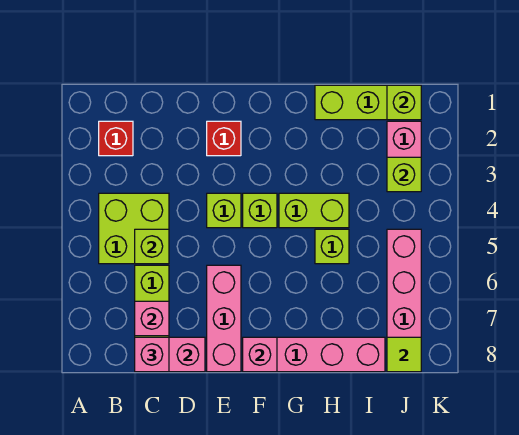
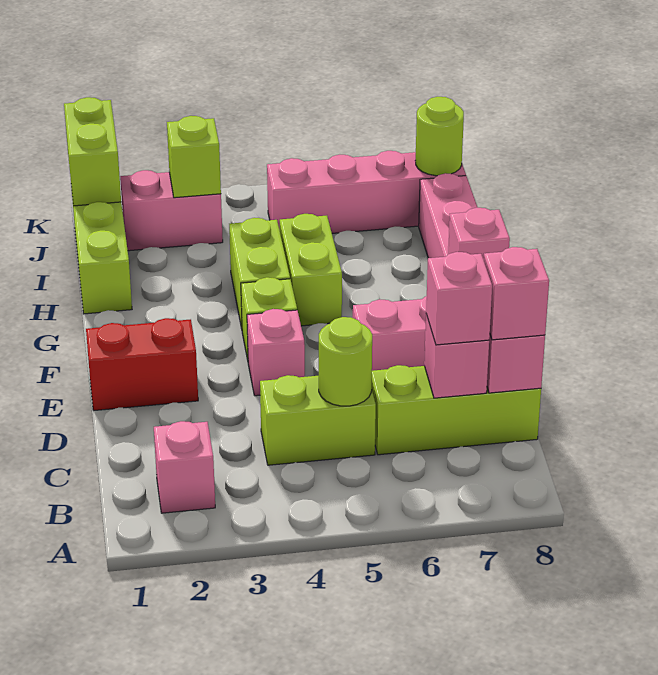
red 1x1 brick [99,121,133,156] -> pink 1x1 brick [154,421,215,513]
lime 2x2 brick [99,193,169,264] -> lime 1x2 brick [260,375,376,465]
lime 1x1 brick [135,229,169,264] -> lime 1x1 round brick [319,317,372,406]
none -> pink 1x1 brick [426,252,492,345]
red 1x1 brick [207,121,241,156] -> red 1x2 brick [86,318,198,411]
lime 1x1 brick [207,193,241,228] -> pink 1x1 brick [247,309,305,396]
lime 1x1 brick [315,229,349,264] -> lime 1x2 brick [280,214,342,326]
lime 1x1 brick [387,85,421,120] -> lime 1x2 brick [64,97,121,206]
lime 1x1 tile [387,337,421,372] -> lime 1x1 round brick [415,97,464,176]

